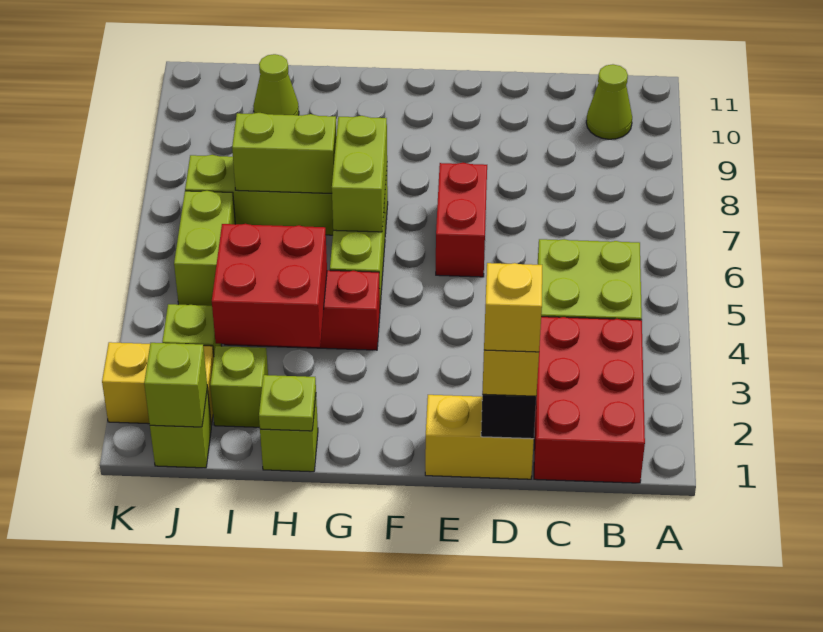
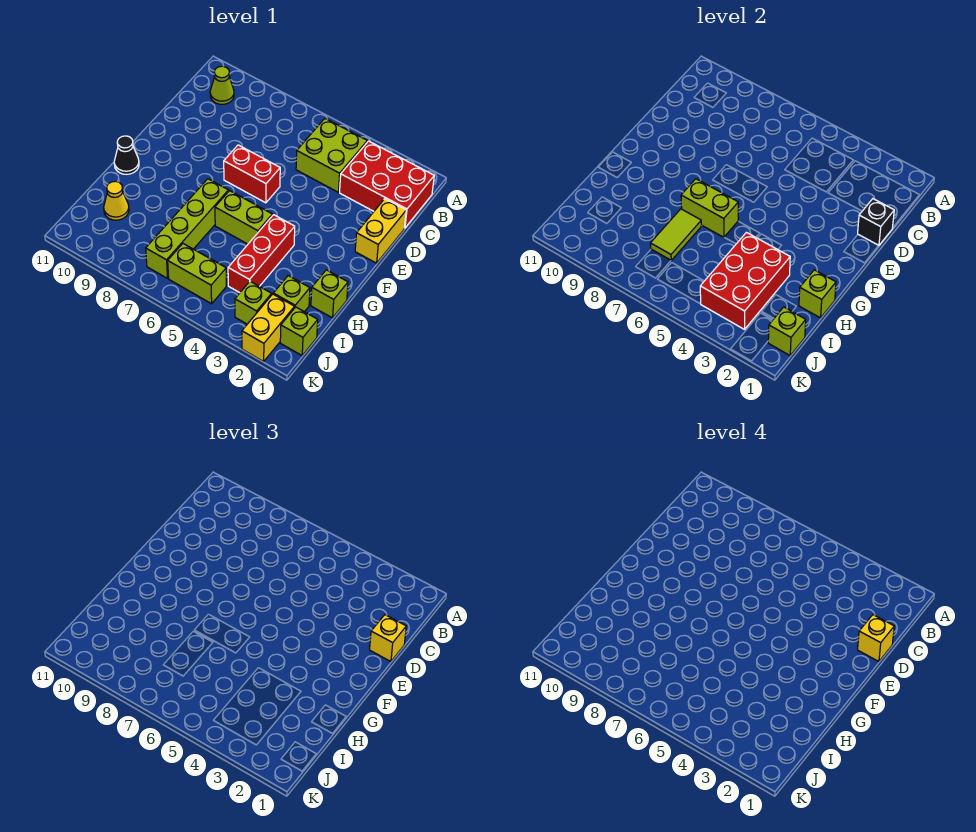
none -> black 1x1 cone [114,136,139,174]
lime 1x1 plate [259,375,316,431] -> lime 1x1 brick [799,270,836,318]
red 2x2 brick [212,224,327,347] -> red 2x3 brick [700,232,790,329]
lime 1x2 brick [232,113,336,193] -> lime 1x2 tile [650,209,701,260]
lime 1x1 cone [253,54,299,115] -> yellow 1x1 cone [104,181,129,220]

